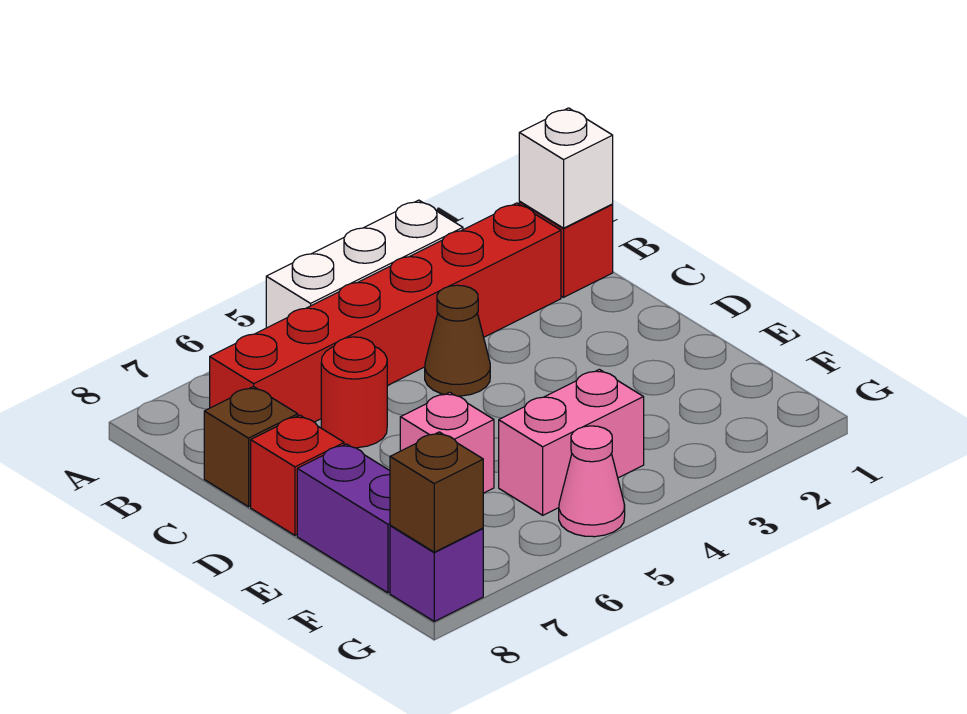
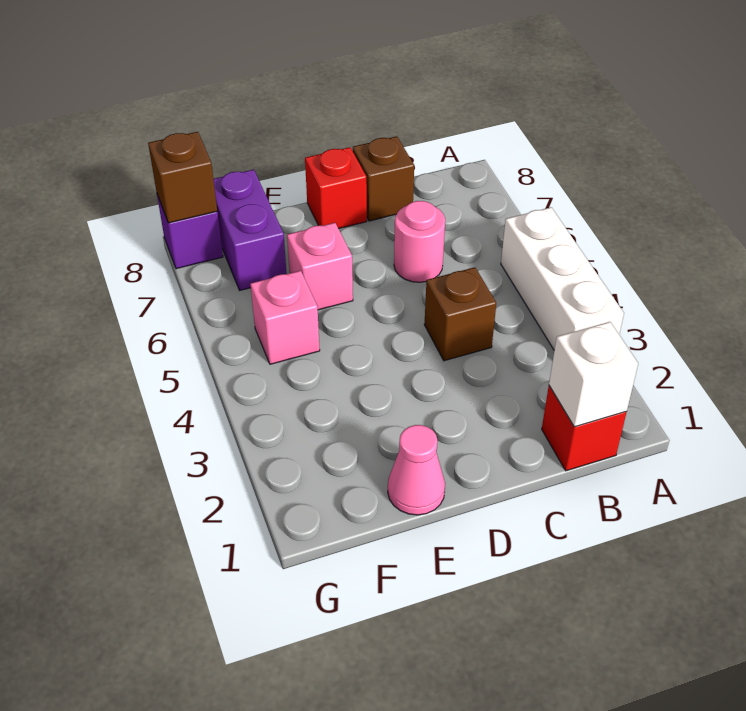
red 1x6 brick [210,203,561,422] -> none
brown 1x1 cone [425,285,490,396] -> brown 1x1 brick [424,267,496,361]
red 1x1 round brick [321,337,387,448] -> pink 1x1 round brick [394,201,445,282]
purple 1x2 brick [297,444,391,593] -> purple 1x2 brick turned to [213,170,287,290]
pink 1x2 brick [499,369,644,515] -> pink 1x1 brick [250,271,320,364]
pink 1x1 cone [559,426,625,537] -> pink 1x1 cone moved to [388,425,445,515]

